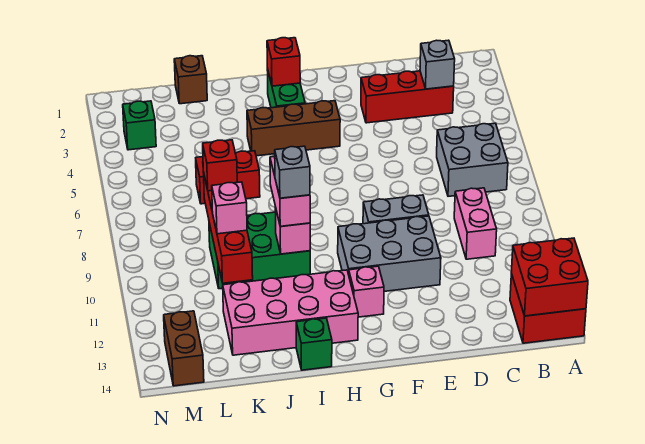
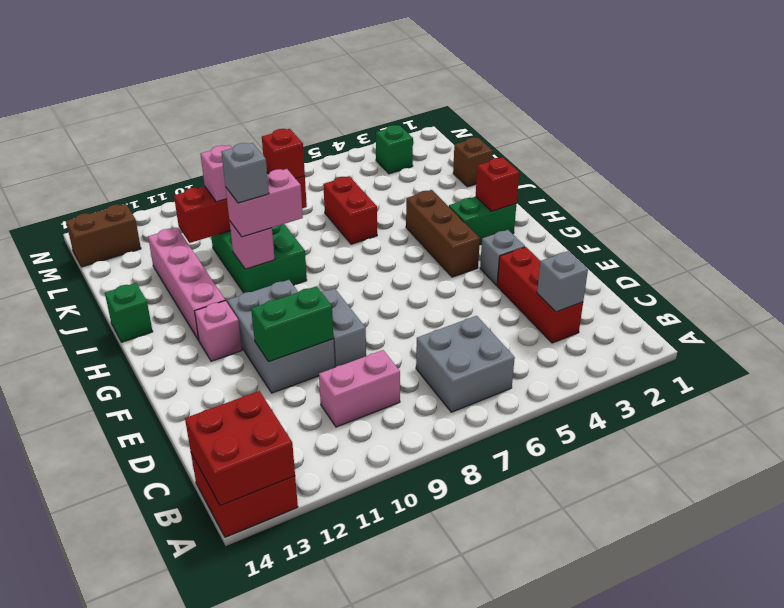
none -> green 1x2 brick [251,286,333,362]
none -> grey 1x1 brick [480,230,525,285]
pink 2x4 brick [223,270,358,355] -> pink 1x4 brick [148,228,225,340]

